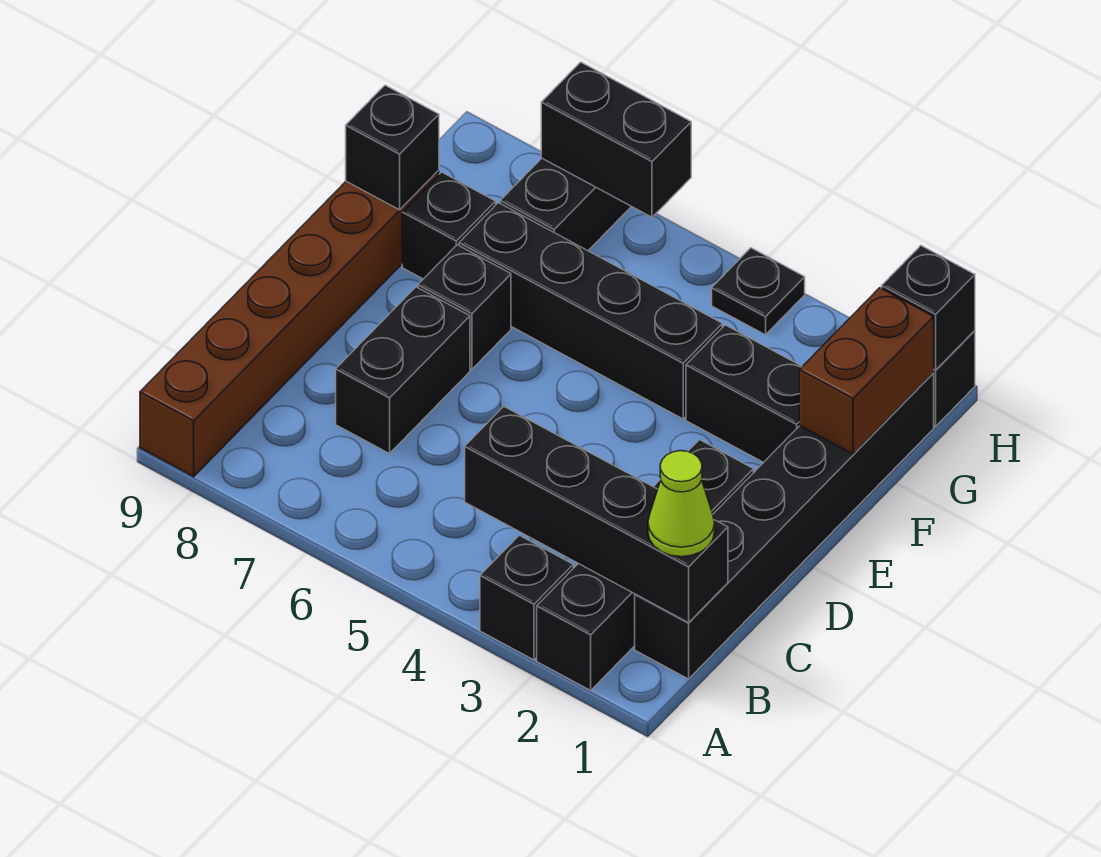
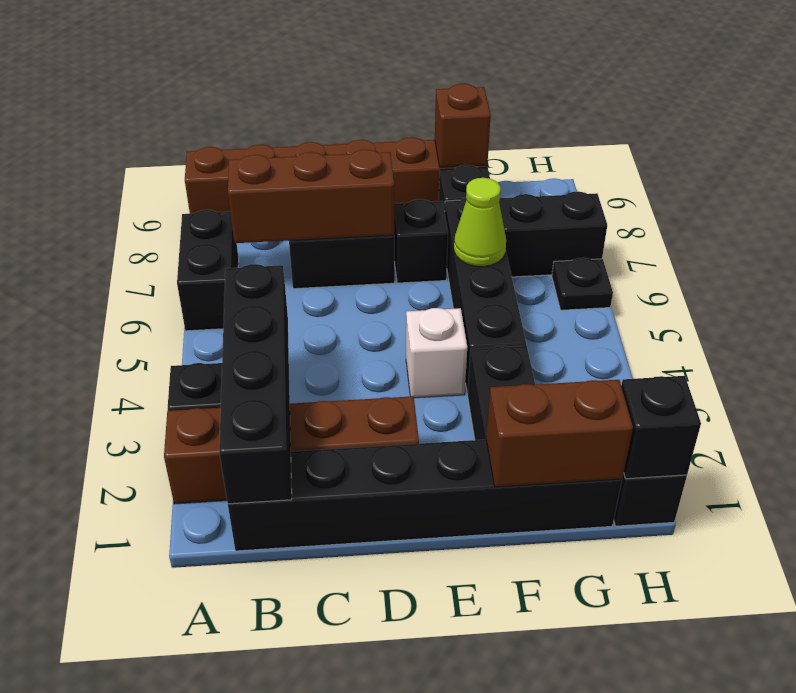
black 1x4 brick [537,440,753,690] -> brown 1x4 brick [164,396,419,504]
lime 1x1 cone [648,451,715,557] -> lime 1x1 cone moved to [454,178,506,266]
none -> brown 1x3 brick [228,150,394,243]
none -> white 1x1 brick [406,308,467,398]
black 1x1 brick [346,85,439,210] -> brown 1x1 brick [435,84,491,167]
black 1x1 plate [712,248,805,335] -> black 1x1 plate moved to [552,258,613,310]
black 1x2 brick [541,62,691,217] -> black 1x2 brick moved to [177,210,239,331]

